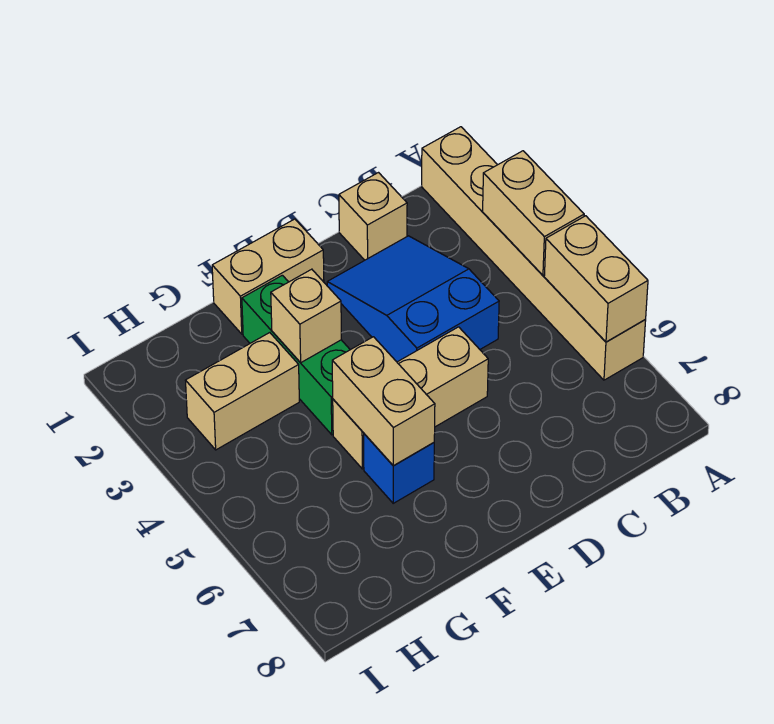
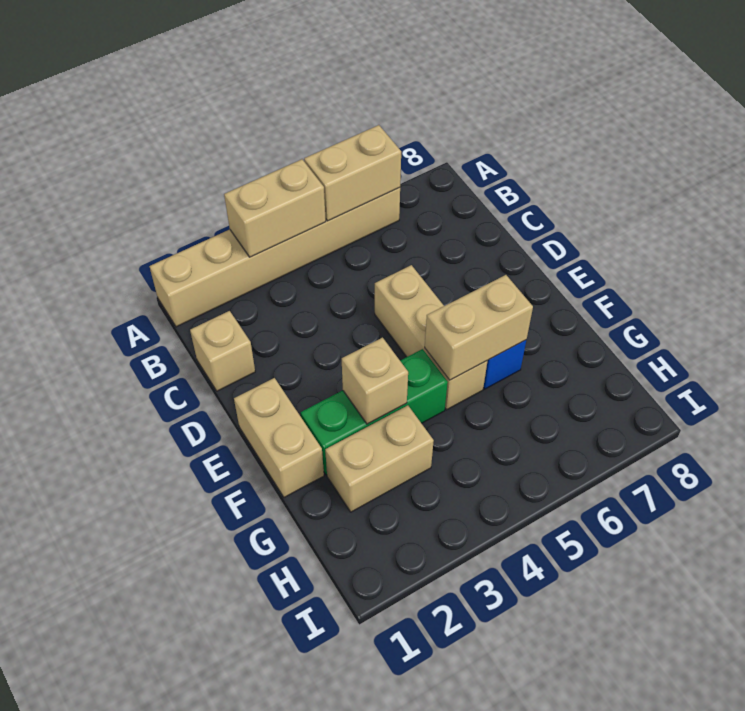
blue 2x3 slope [327,236,499,362] -> none
tan 1x2 brick [185,333,299,450] -> tan 1x2 brick turned to [325,405,434,512]

